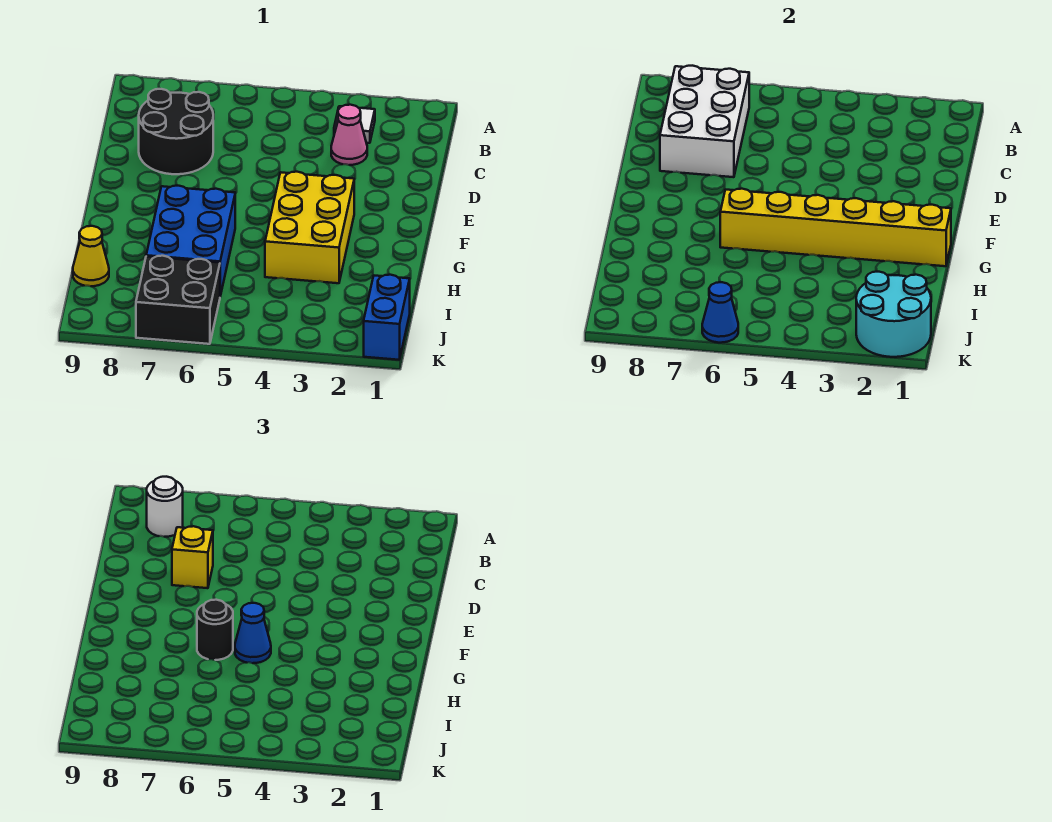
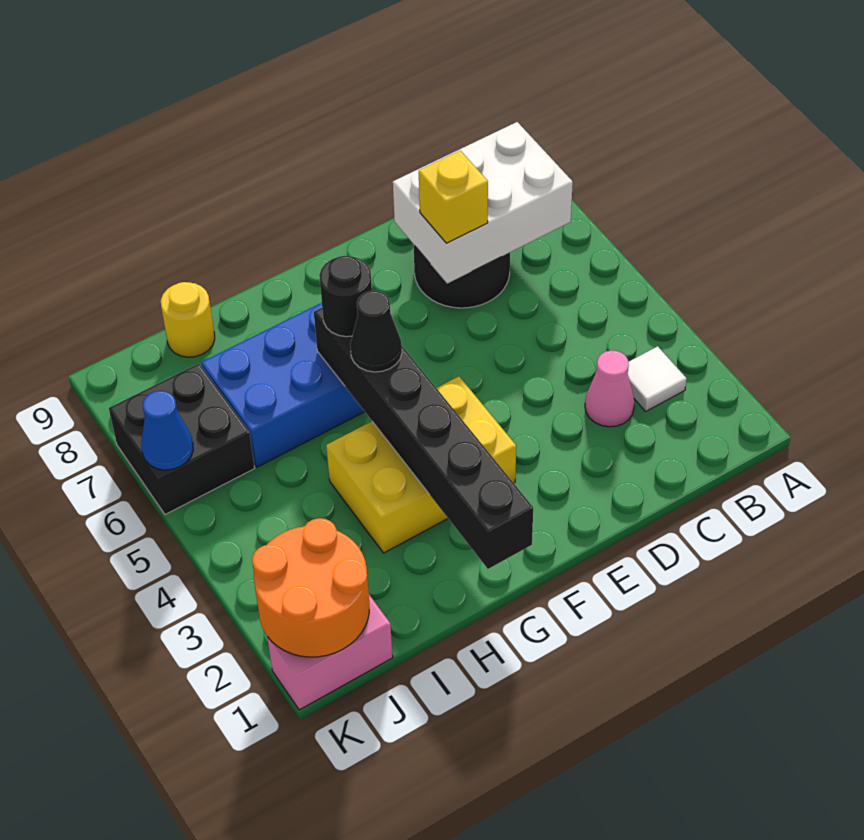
white 1x1 round brick [147,477,183,537] -> none
yellow 1x6 brick [720,189,951,266] -> black 1x6 brick [314,308,533,569]
blue 1x1 cone [235,603,271,663] -> black 1x1 cone [350,291,402,372]
yellow 1x1 cone [73,226,109,286] -> yellow 1x1 round brick [161,282,215,357]
blue 1x2 brick [364,275,410,360] -> pink 1x2 brick [267,595,393,710]
cyan 2x2 round brick [856,272,931,357] -> orange 2x2 round brick [252,518,369,657]

